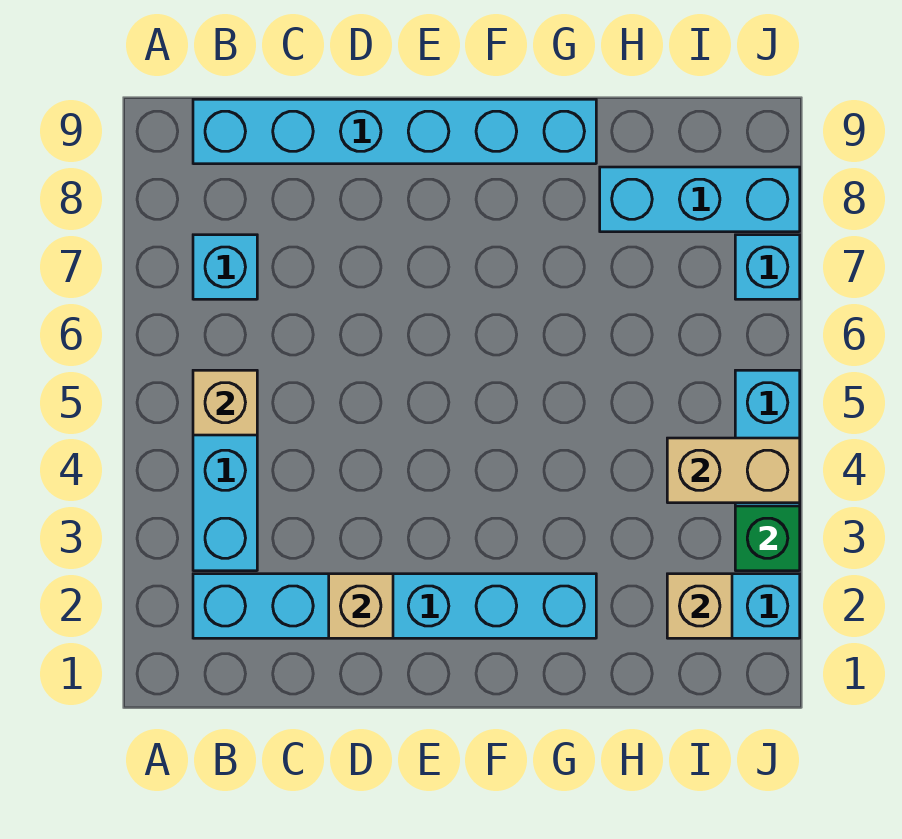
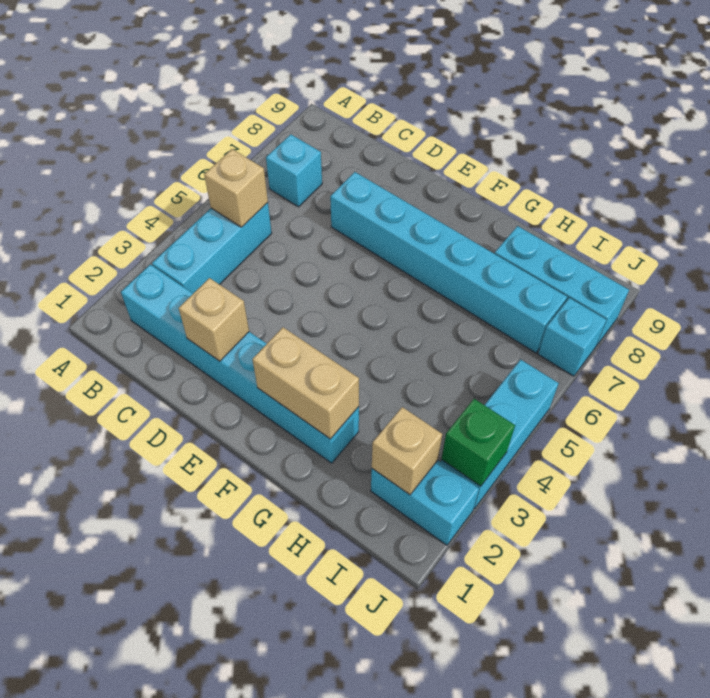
cyan 1x6 brick [193,99,596,164] -> cyan 1x6 brick moved to [330,172,567,353]
tan 1x2 brick [667,438,800,503] -> tan 1x2 brick moved to [252,327,359,439]

